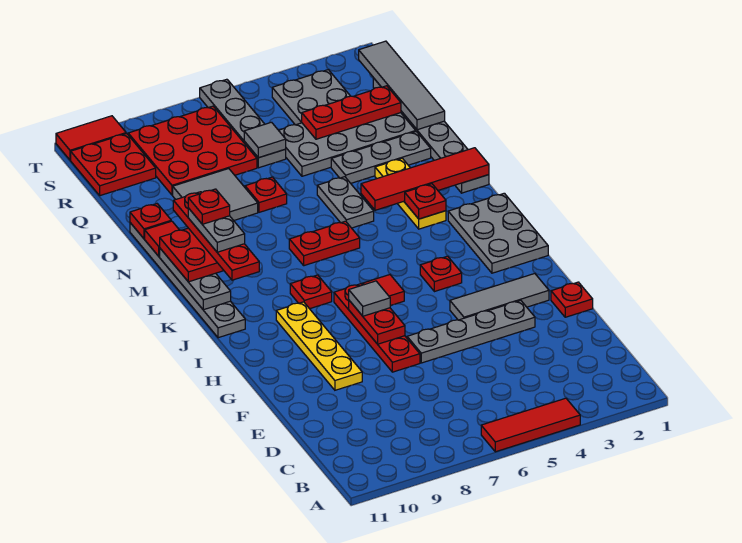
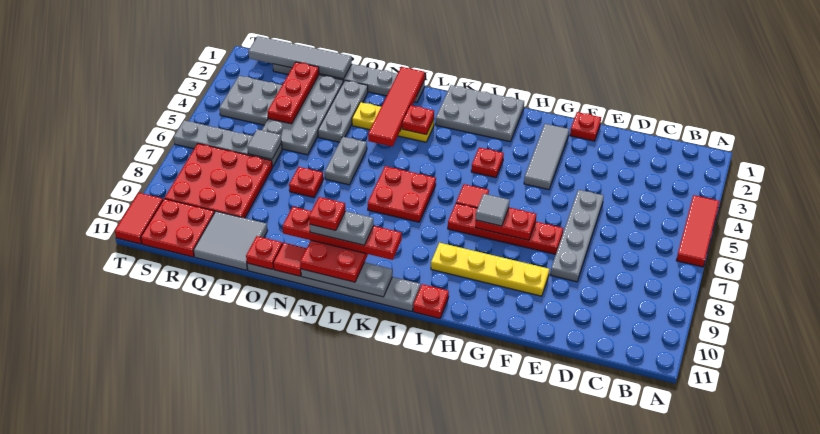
grey 1x4 plate [407,300,535,363] -> grey 1x4 plate moved to [551,190,604,282]
red 1x1 plate [290,275,332,309] -> red 1x1 plate moved to [413,284,449,319]
red 1x2 plate [289,221,360,266] -> red 2x2 plate [368,166,436,222]
grey 1x2 plate [317,177,374,228] -> grey 1x2 plate turned to [325,137,367,185]
grey 2x2 tile [173,169,258,220] -> grey 2x2 tile moved to [193,211,267,270]

